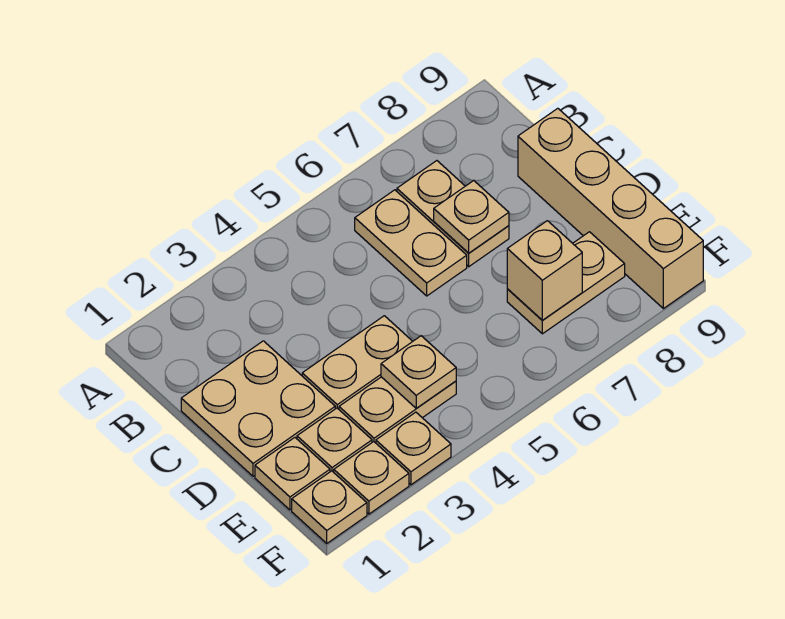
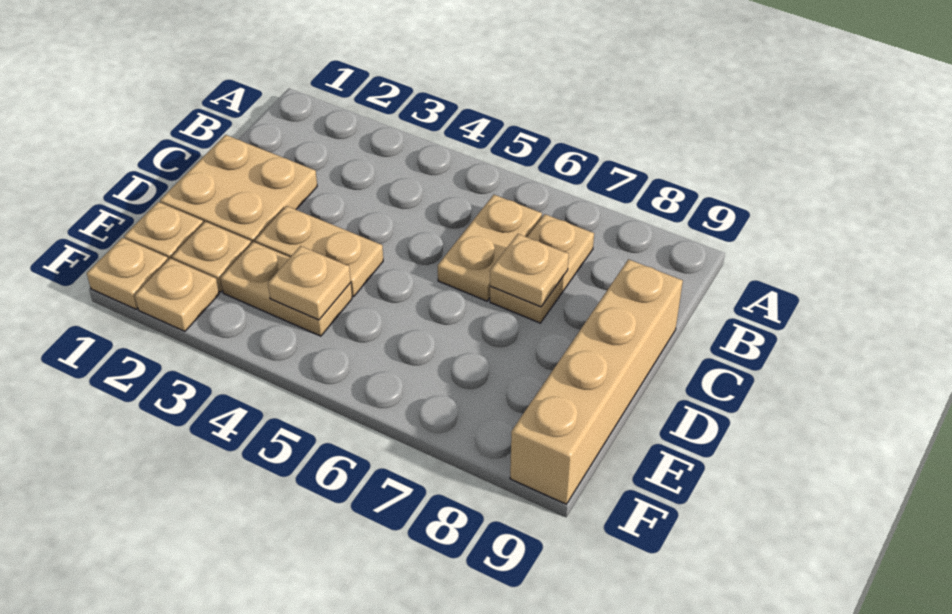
tan 1x2 plate [507,232,625,334] -> none
tan 1x1 brick [507,221,582,320] -> none
tan 1x1 plate [376,412,451,485] -> none

